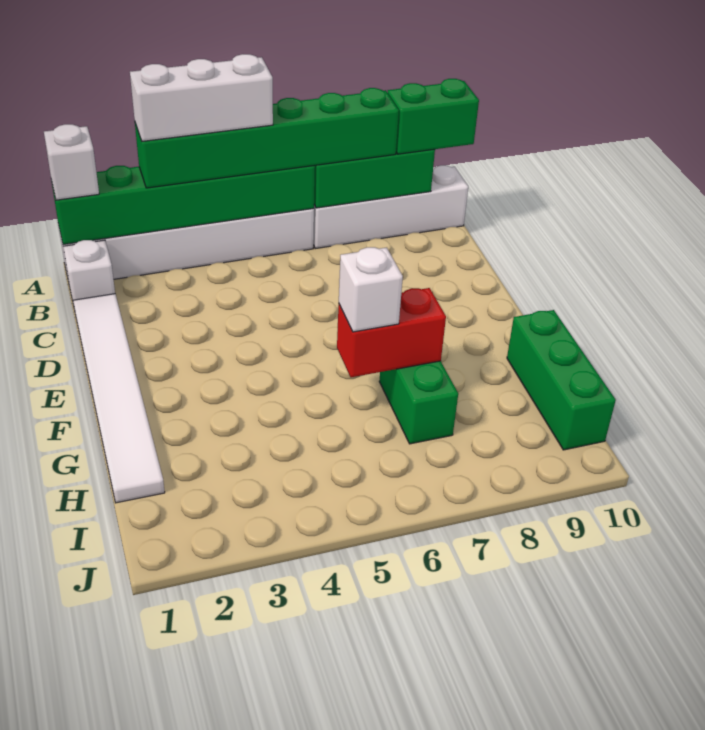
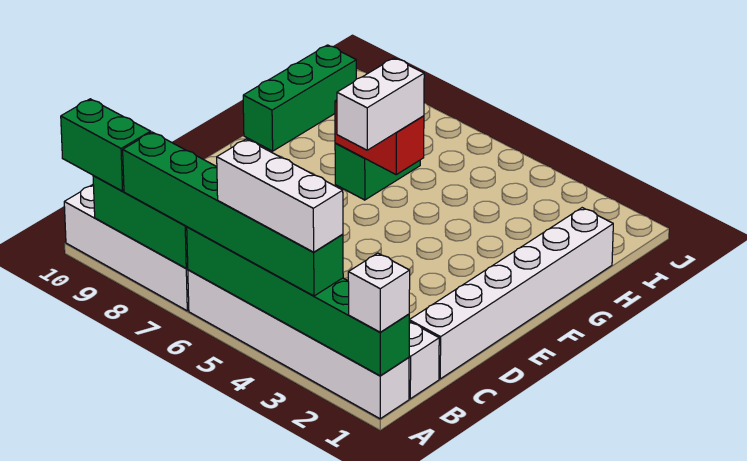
white 1x6 tile [73,294,165,503] -> white 1x6 brick [409,208,613,379]
white 1x1 brick [339,247,403,332] -> white 1x2 brick [337,58,424,150]

